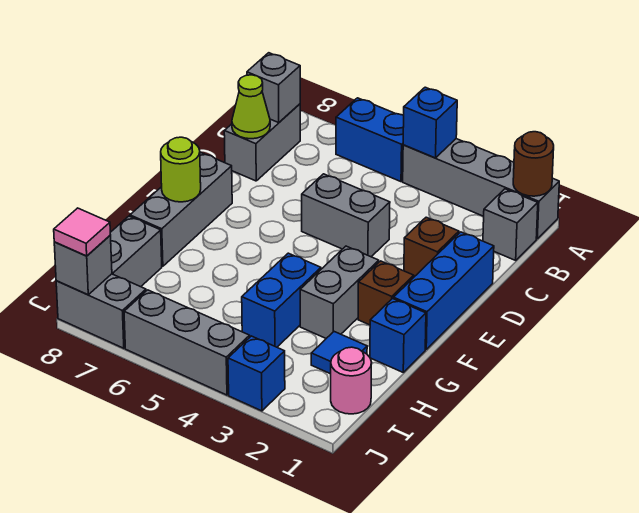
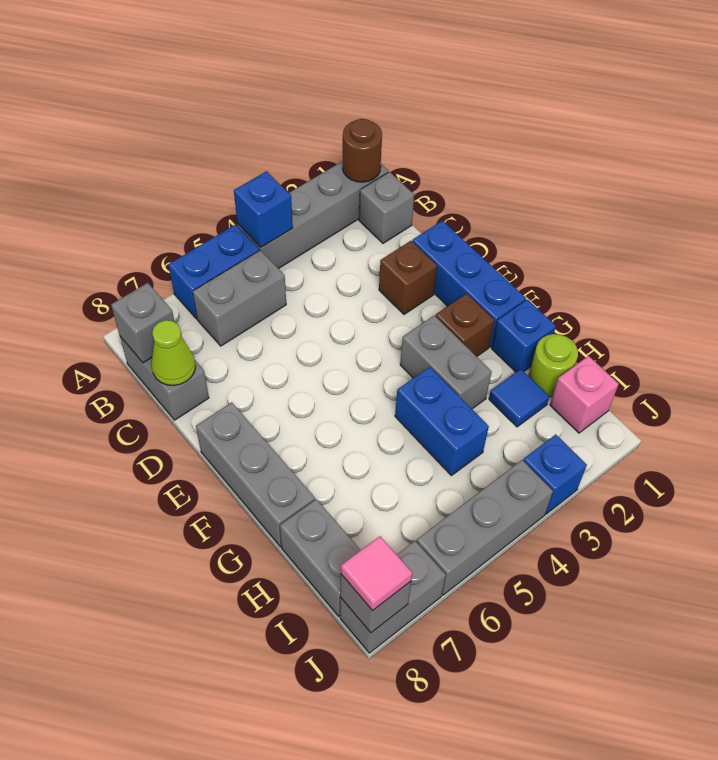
grey 1x2 brick [302,174,390,257] -> grey 1x2 brick moved to [193,250,286,346]
lime 1x1 round brick [161,137,201,202] -> lime 1x1 round brick moved to [529,334,578,397]
pink 1x1 round brick [331,347,372,414] -> pink 1x1 brick [550,356,619,433]

